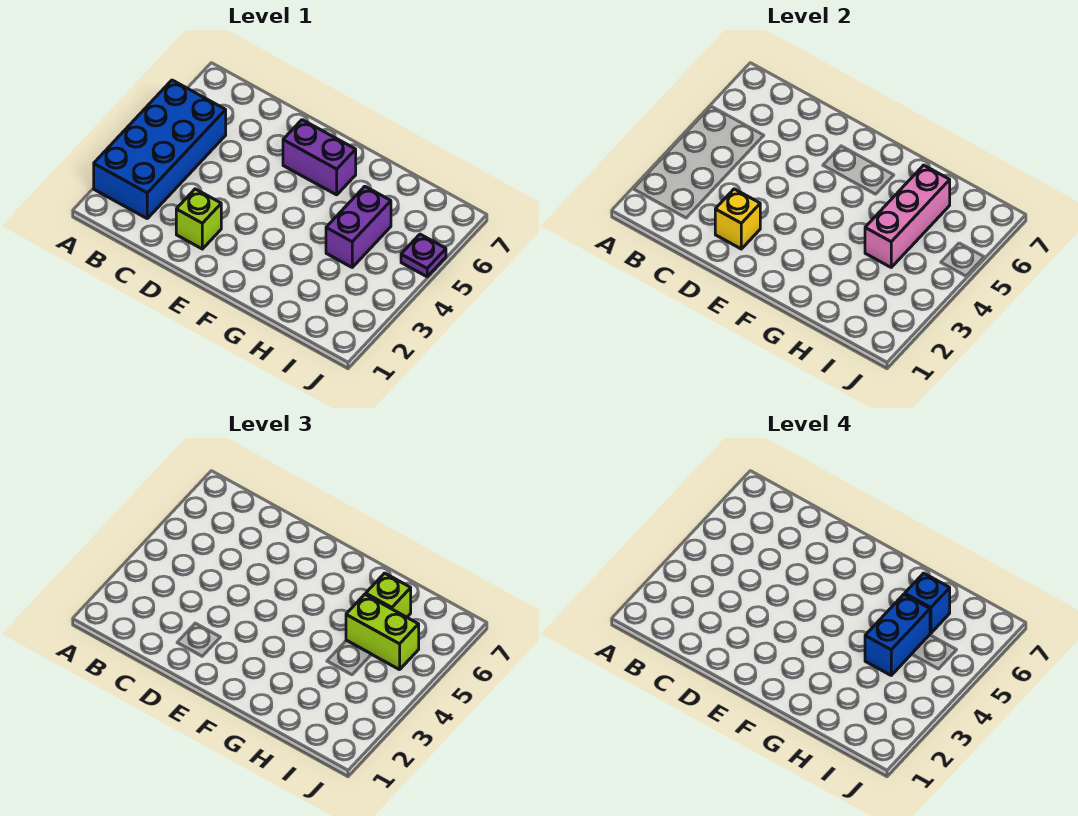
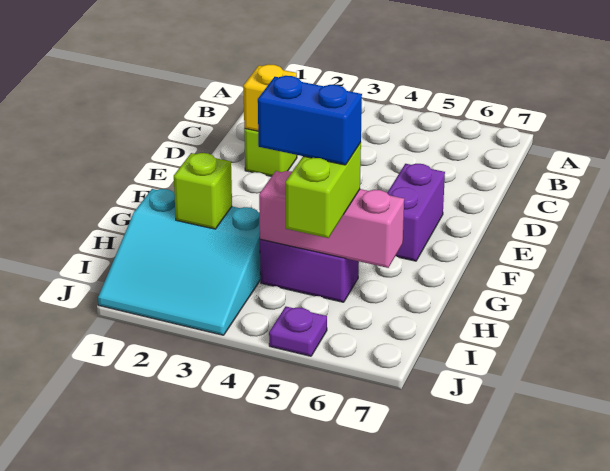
blue 2x4 brick [94,80,226,218] -> none
none -> cyan 3x3 slope [98,189,261,335]
lime 1x1 brick [366,573,411,617] -> lime 1x1 brick moved to [174,153,232,229]
blue 1x1 brick [905,573,950,633] -> none

